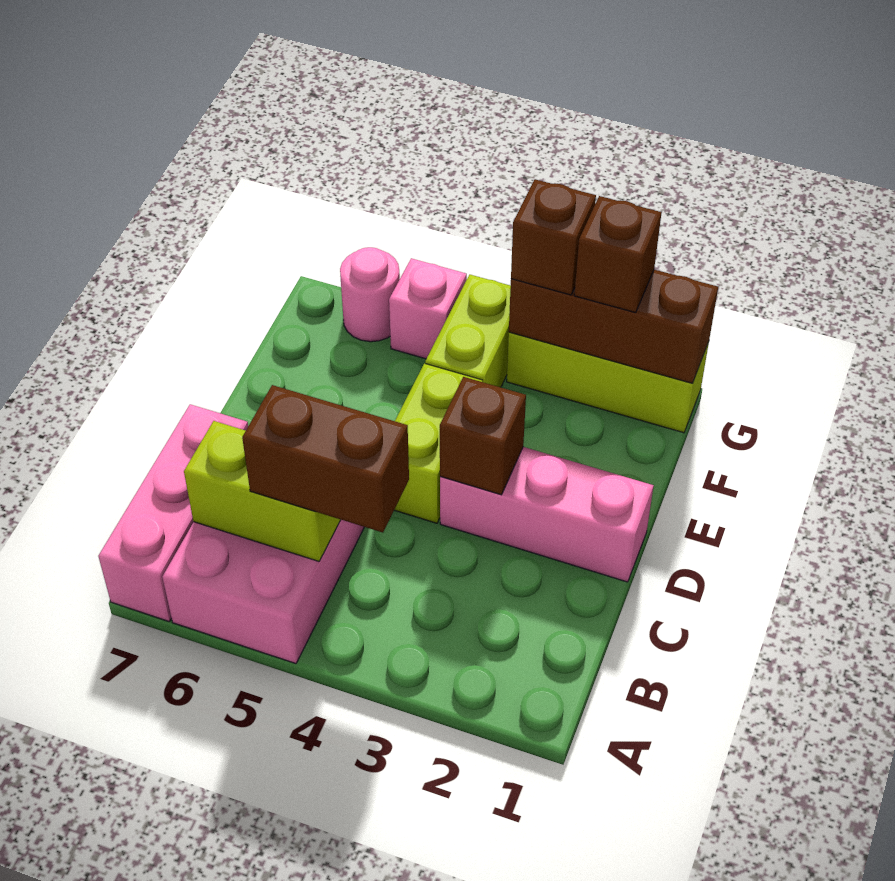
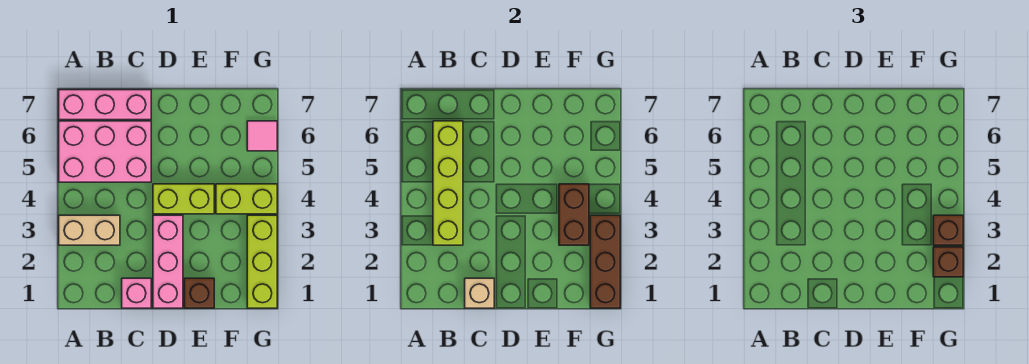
none -> tan 1x2 brick [59,215,120,245]
brown 1x2 brick [242,385,409,532] -> brown 1x2 brick moved to [559,184,589,245]
lime 1x2 brick [184,421,341,561] -> lime 1x4 brick [433,121,463,245]
none -> tan 1x1 brick [465,278,494,308]
brown 1x1 brick [440,377,526,495] -> brown 1x1 brick moved to [184,278,214,308]
pink 1x1 brick [389,258,467,359] -> pink 1x1 brick moved to [122,278,151,308]
pink 1x1 round brick [340,247,400,342] -> pink 1x1 tile [247,121,277,151]

